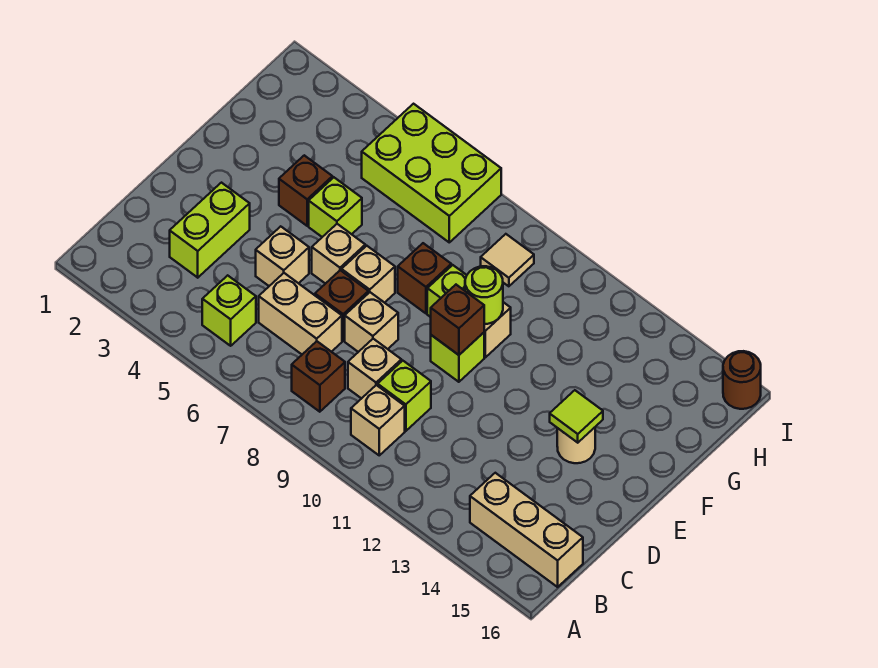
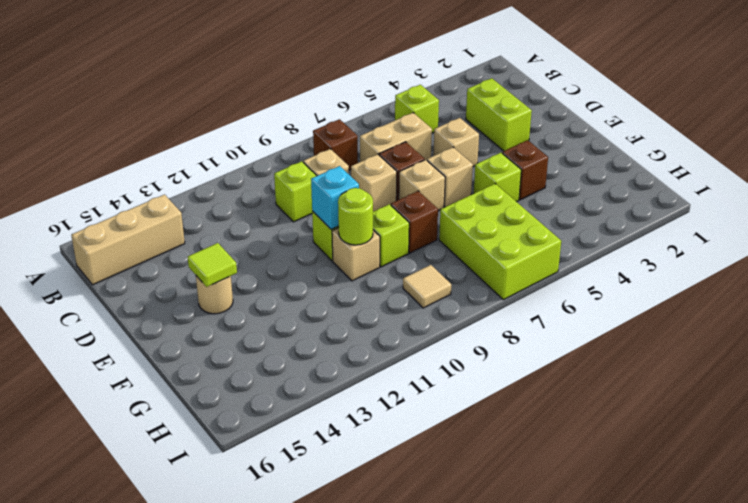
tan 1x1 brick [351,385,405,455] -> none
brown 1x1 brick [431,285,484,355] -> cyan 1x1 brick [311,166,359,229]
lime 2x3 brick [362,104,501,242] -> lime 2x3 brick turned to [439,184,561,300]
brown 1x1 round brick [723,351,761,409] -> none

